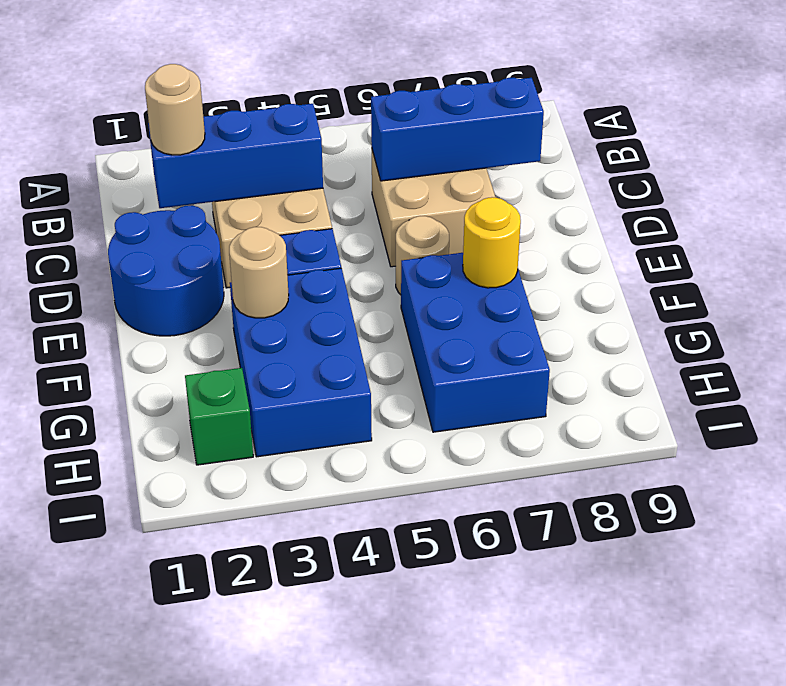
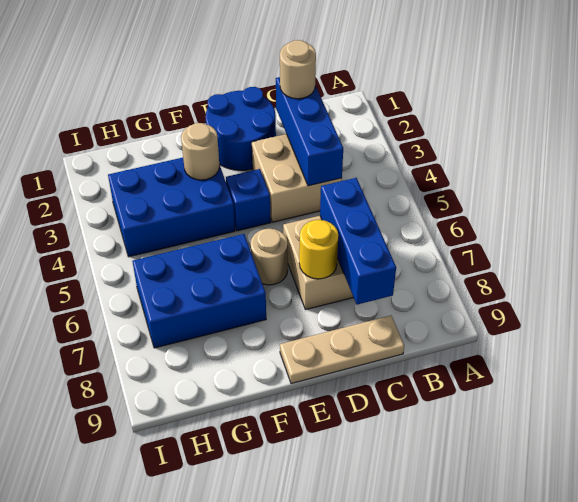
none -> tan 1x3 plate [280,316,404,384]
yellow 1x1 round brick [463,197,521,288] -> yellow 1x1 round brick moved to [299,220,338,279]
green 1x1 brick [185,368,253,465] -> none

